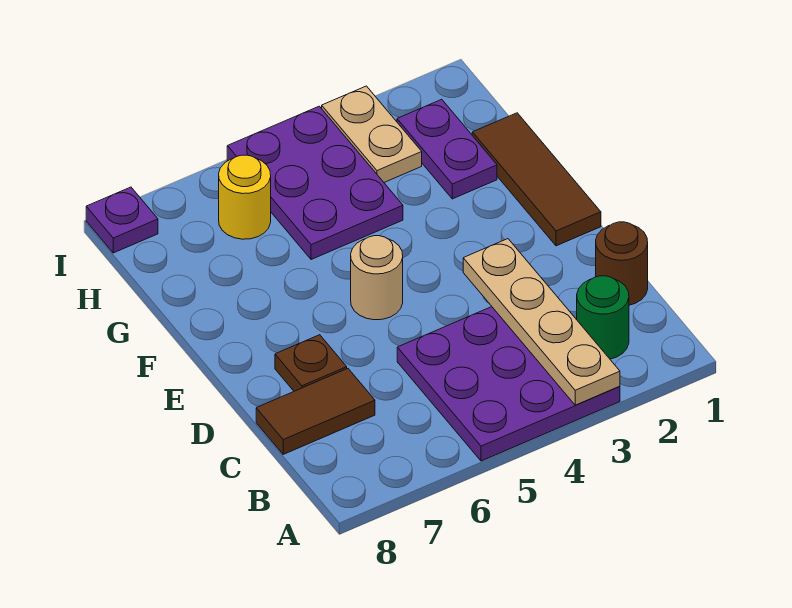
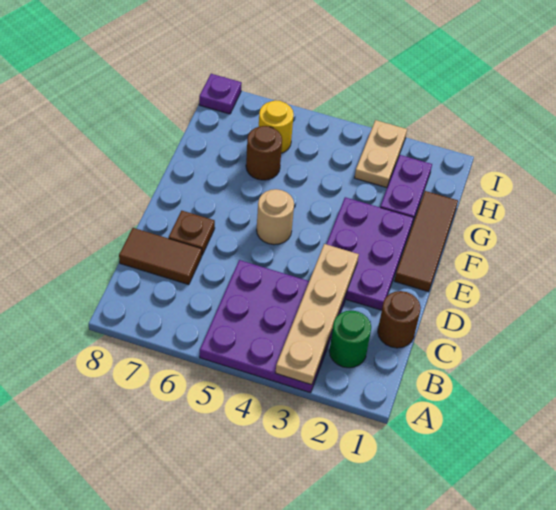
purple 2x3 plate [227,106,403,260] -> purple 2x3 plate moved to [327,197,414,310]
none -> brown 1x1 round brick [246,126,282,180]

